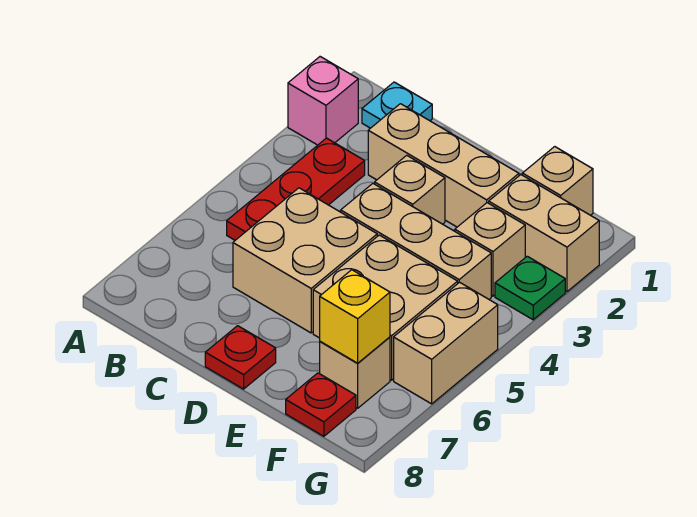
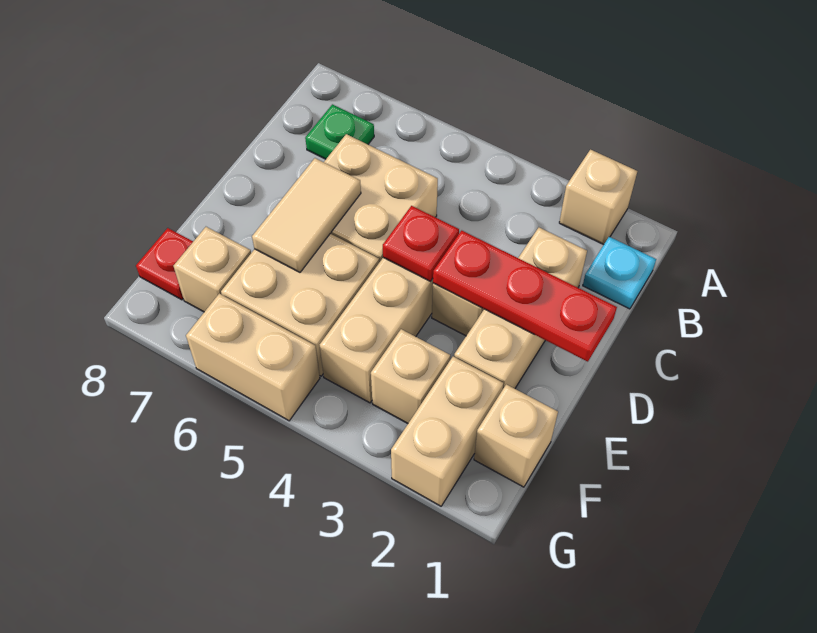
pink 1x1 brick [288,57,358,145] -> tan 1x1 brick [559,150,637,245]
red 1x3 plate [227,138,365,240] -> red 1x3 plate moved to [433,231,617,362]
none -> tan 1x2 tile [252,158,361,272]
red 1x1 plate [205,326,276,389] -> red 1x1 plate moved to [383,206,459,281]
yellow 1x1 brick [320,270,390,363] -> none
green 1x1 plate [495,256,565,320] -> green 1x1 plate moved to [305,104,374,159]

